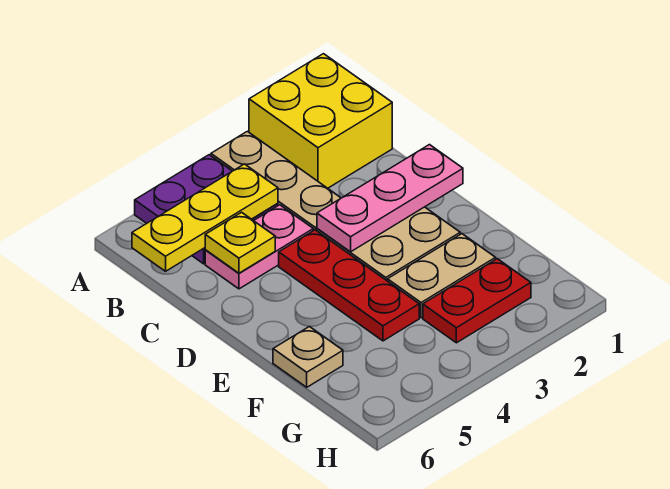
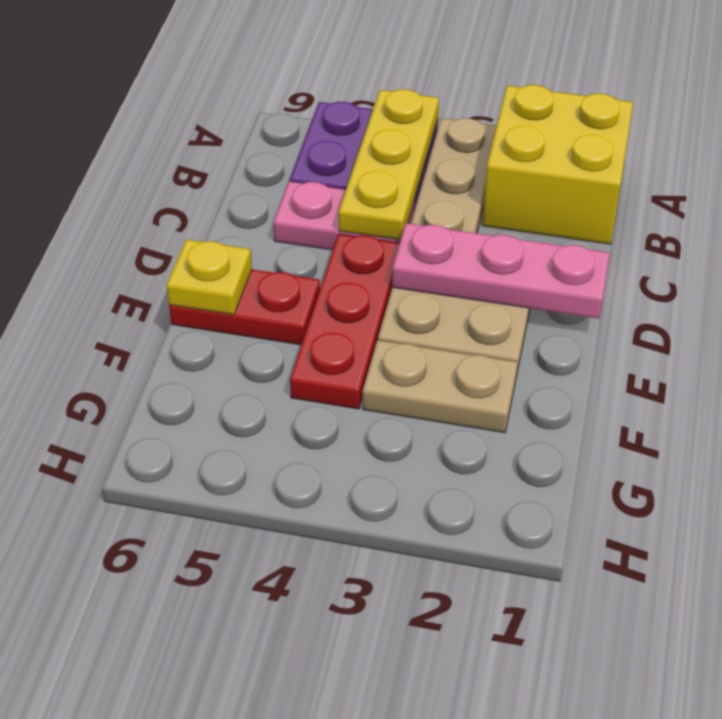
yellow 1x3 plate [132,164,278,271] -> yellow 1x3 plate turned to [339,89,439,240]
yellow 1x1 plate [205,212,275,273] -> yellow 1x1 plate moved to [167,239,252,315]
tan 1x1 plate [273,326,343,387] -> none
red 1x2 plate [423,259,531,343] -> red 1x2 plate moved to [169,269,320,345]

